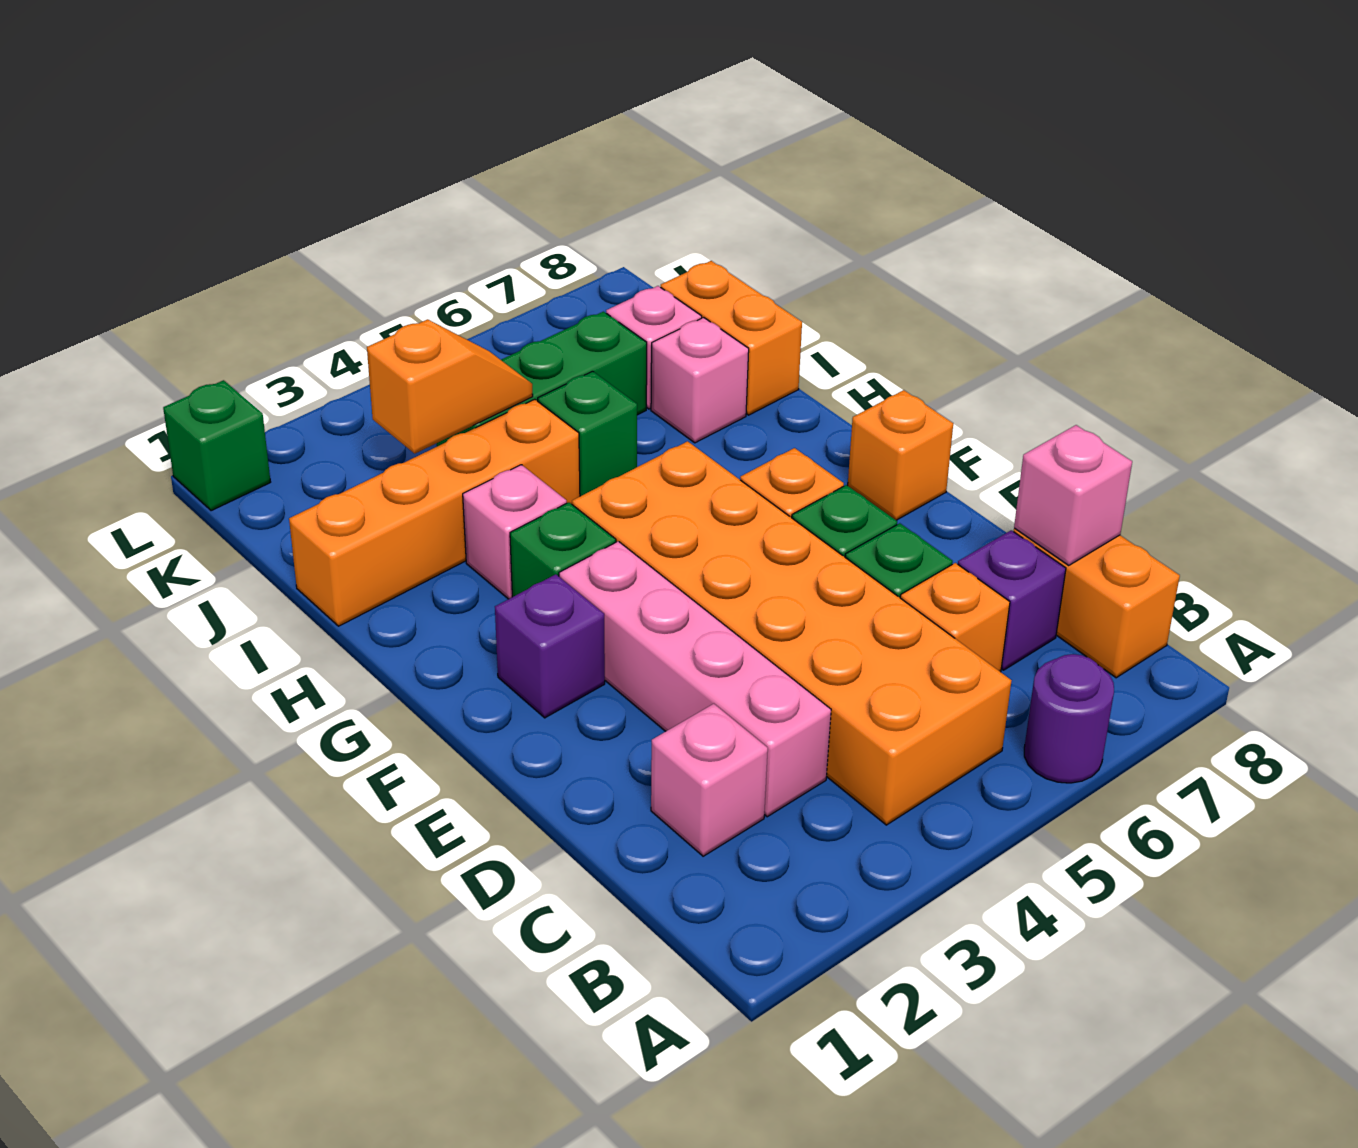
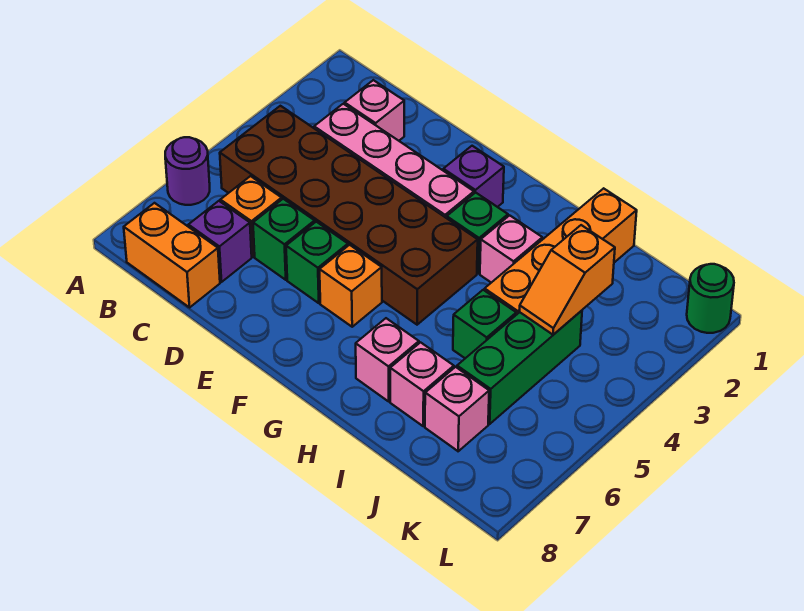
orange 2x6 brick [572,441,1012,825] -> brown 2x6 brick [220,106,478,325]
pink 1x1 brick [1014,425,1132,566] -> pink 1x1 brick moved to [356,318,419,401]
orange 1x1 brick [848,390,953,520] -> none
orange 1x2 brick [661,261,802,415] -> none
green 1x1 brick [163,380,270,511] -> green 1x1 round brick [687,264,734,333]

